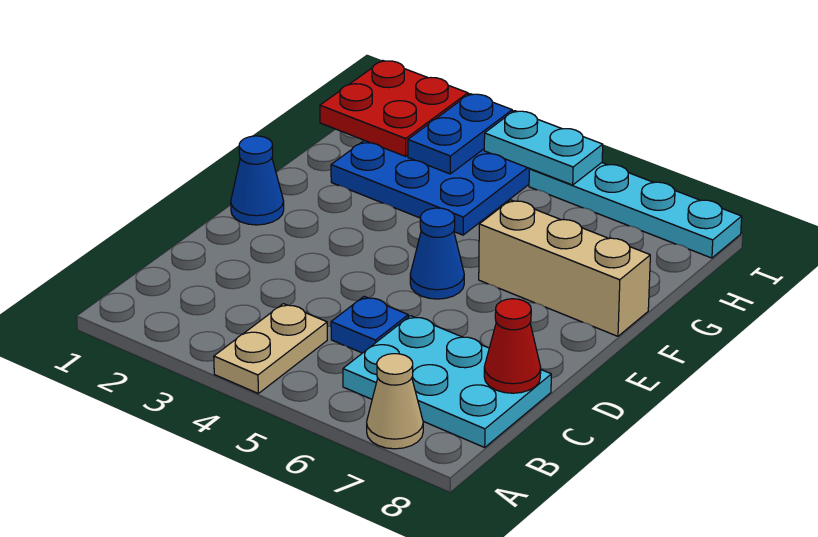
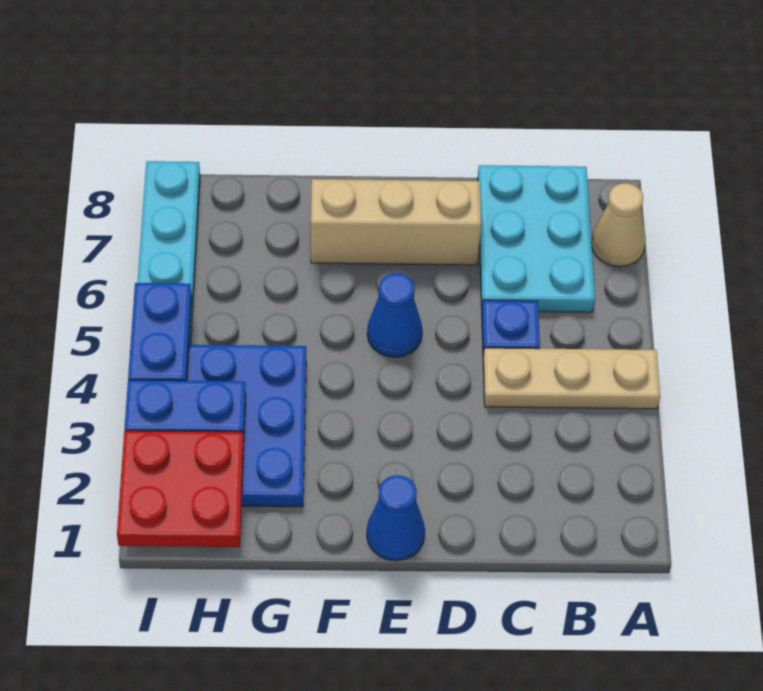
tan 1x2 plate [214,304,327,393] -> tan 1x3 plate [483,348,660,409]
red 1x1 cone [484,299,541,393] -> none
tan 1x3 brick [479,200,650,336] -> tan 1x3 brick turned to [311,179,481,265]
cyan 1x2 plate [484,111,603,185] -> blue 1x2 plate [128,283,192,381]

